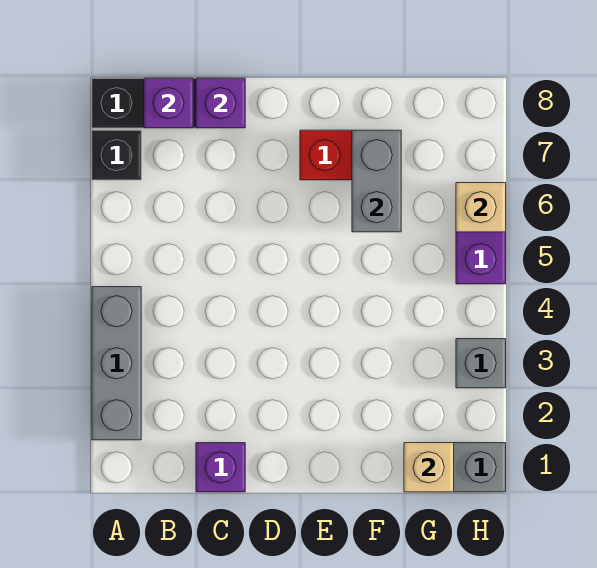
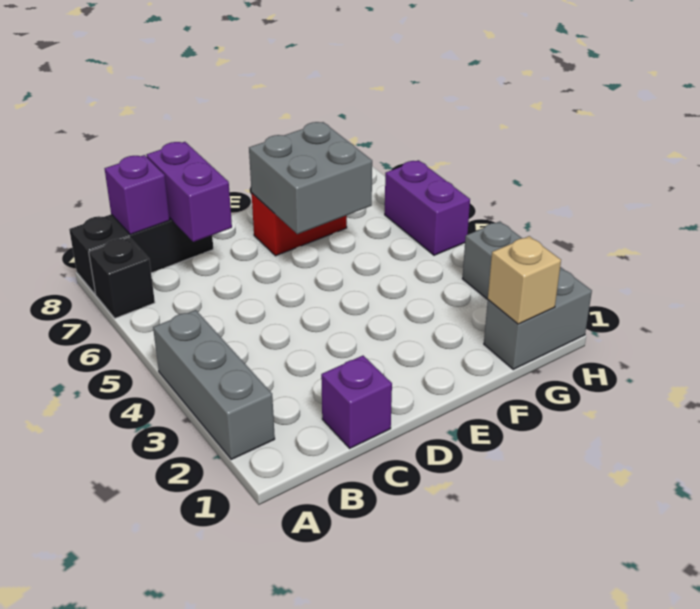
purple 1x1 brick [196,78,245,128] -> purple 1x2 brick [147,142,232,242]
grey 1x2 brick [352,130,401,232] -> grey 2x2 brick [249,122,372,234]
tan 1x1 brick [456,183,506,232] -> none

